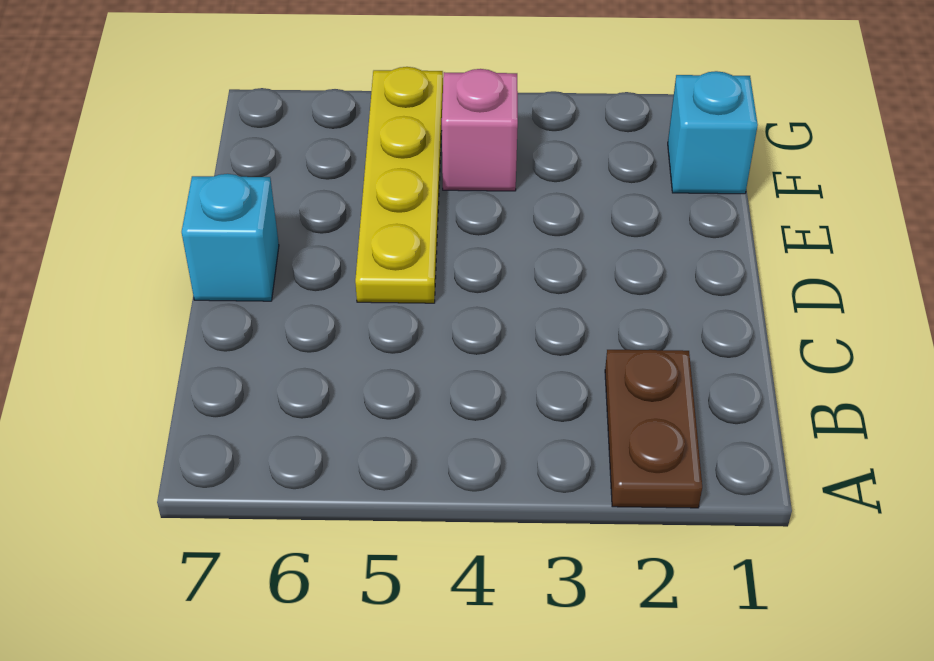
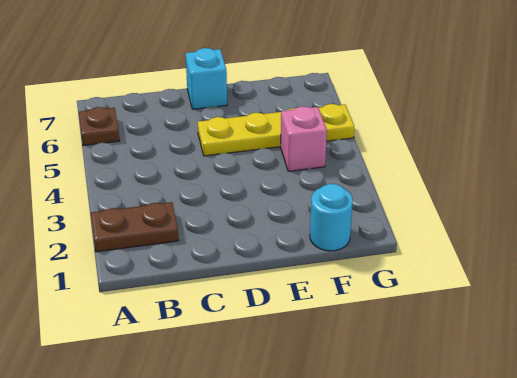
none -> brown 1x1 plate [79,107,120,146]
cyan 1x1 brick [668,71,758,194] -> cyan 1x1 round brick [310,184,353,251]

